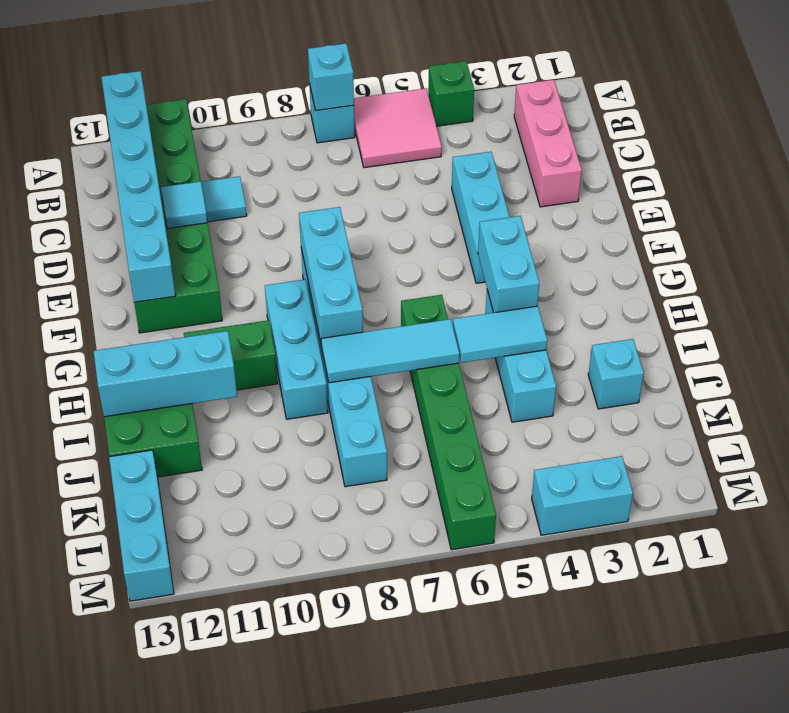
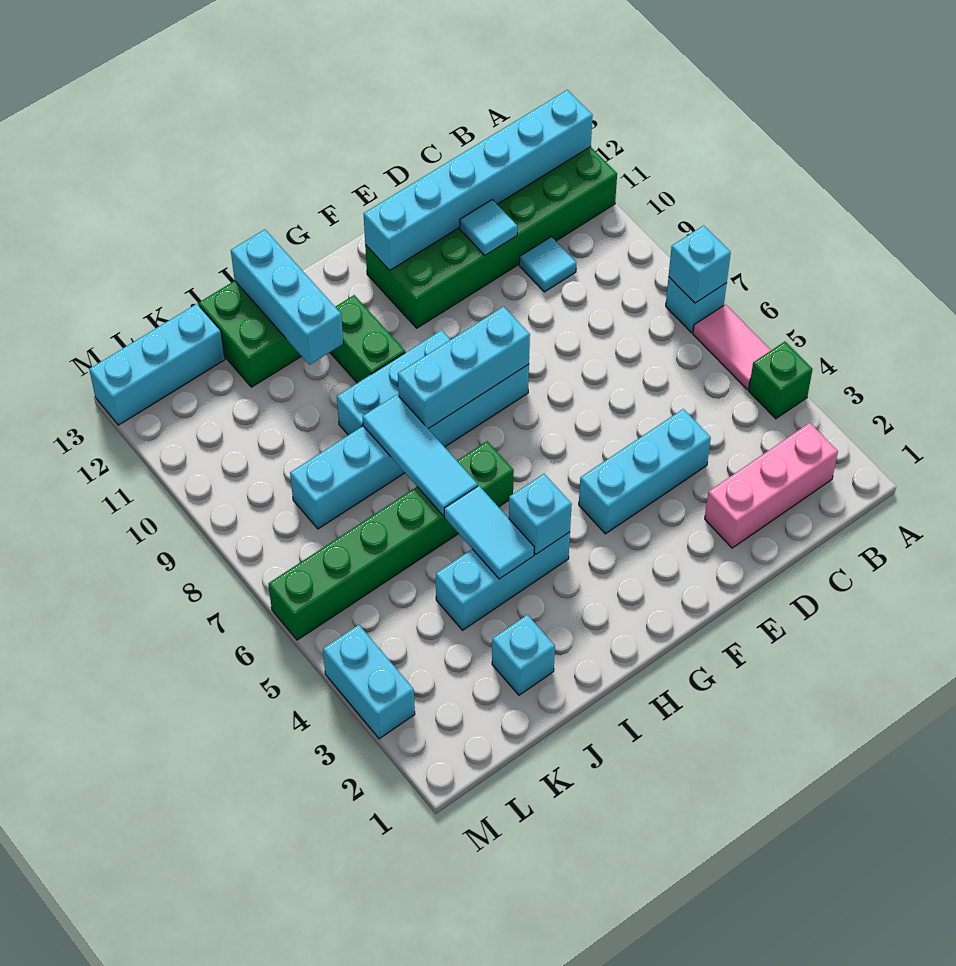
pink 2x2 tile [354,88,442,168] -> pink 1x2 tile [693,304,771,390]
cyan 1x2 brick [478,216,539,313] -> cyan 1x1 brick [509,474,572,554]

